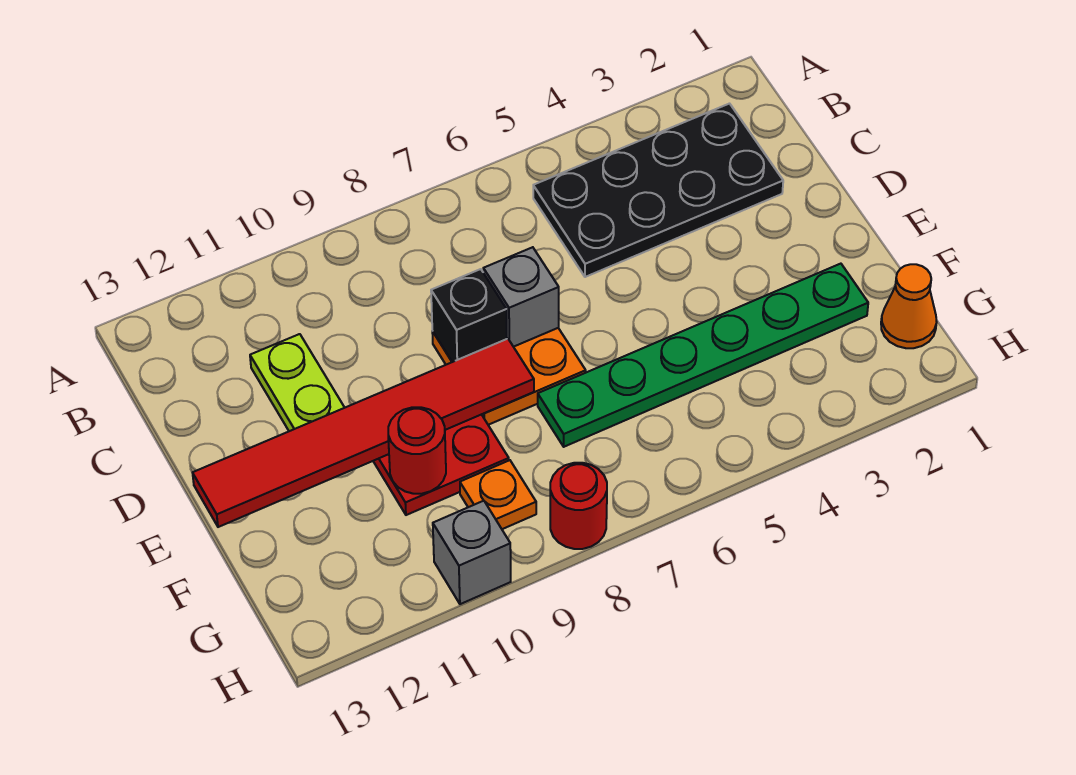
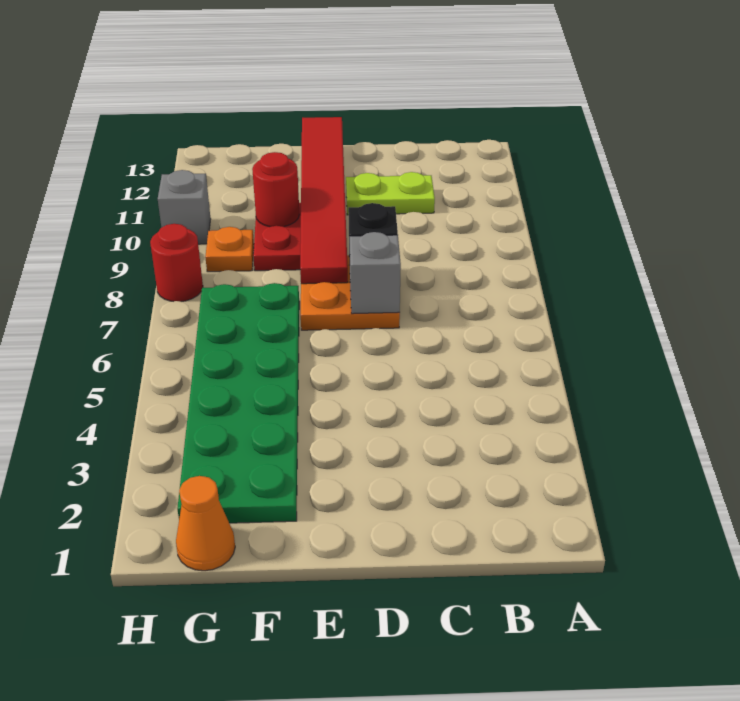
black 2x4 plate [533,104,783,277] -> none
green 1x6 plate [538,264,868,447] -> green 2x6 plate [177,283,299,523]

